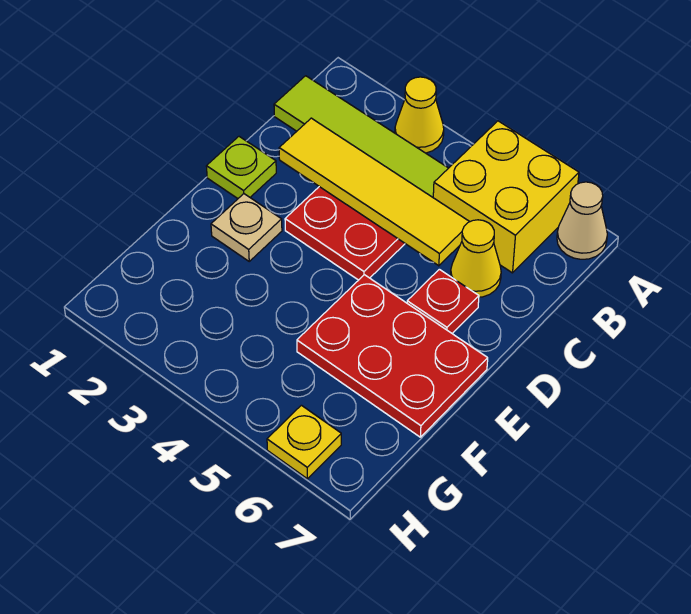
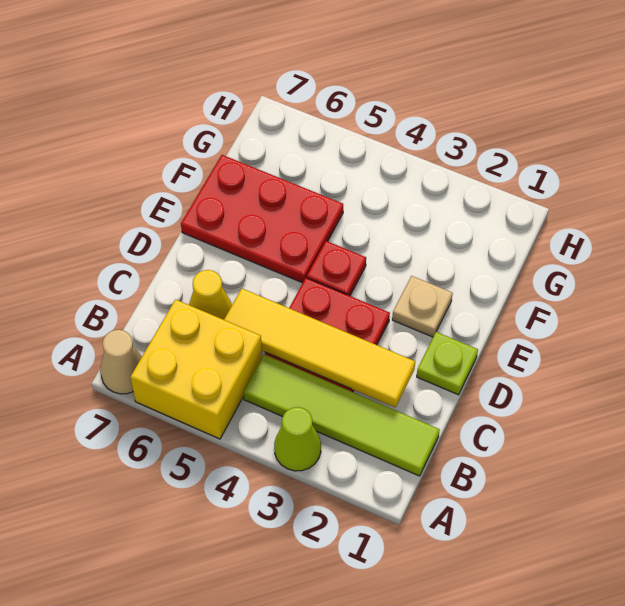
yellow 1x1 cone [395,77,444,153] -> lime 1x1 cone [274,407,321,471]
red 1x1 plate [407,269,479,333] -> red 1x1 plate moved to [307,241,366,296]
yellow 1x1 plate [267,405,341,479] -> none

